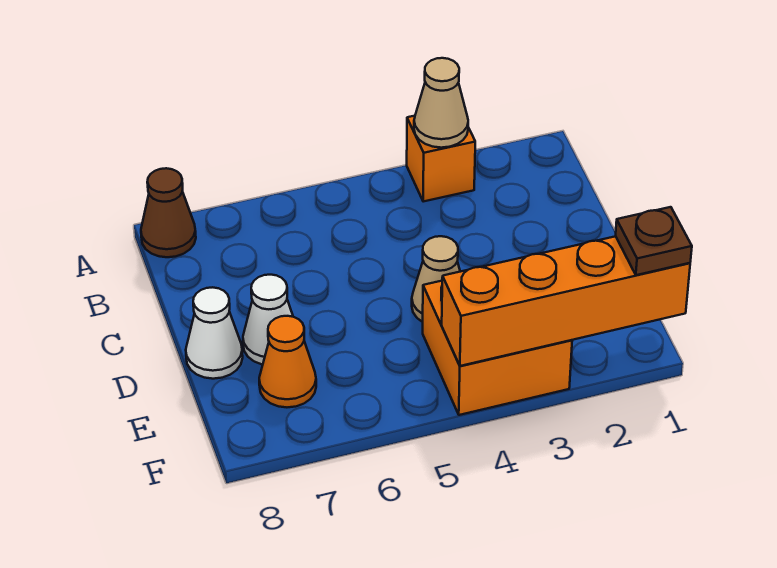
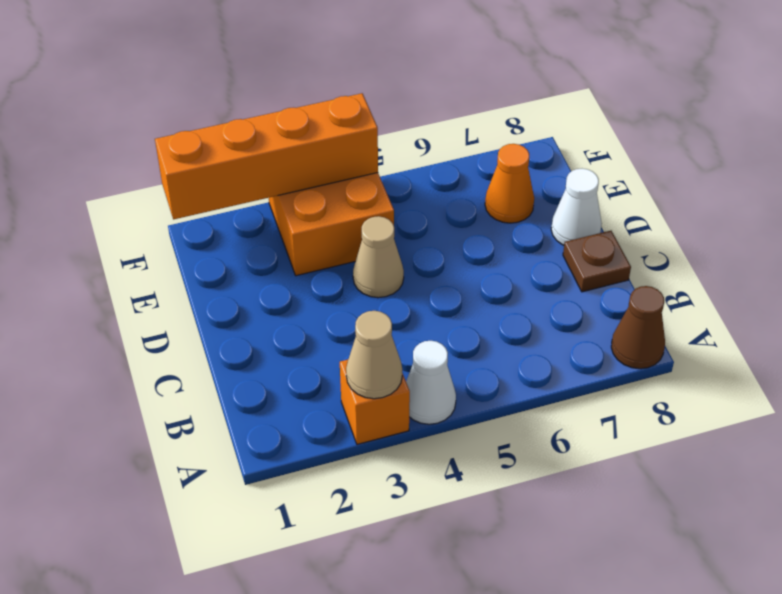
white 1x1 cone [243,275,293,365] -> white 1x1 cone moved to [406,341,456,424]
brown 1x1 plate [616,207,692,275] -> brown 1x1 plate moved to [563,231,631,292]

